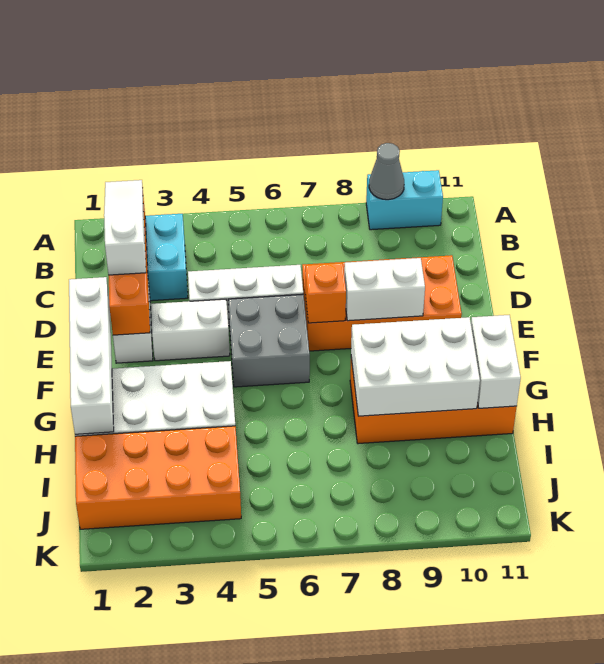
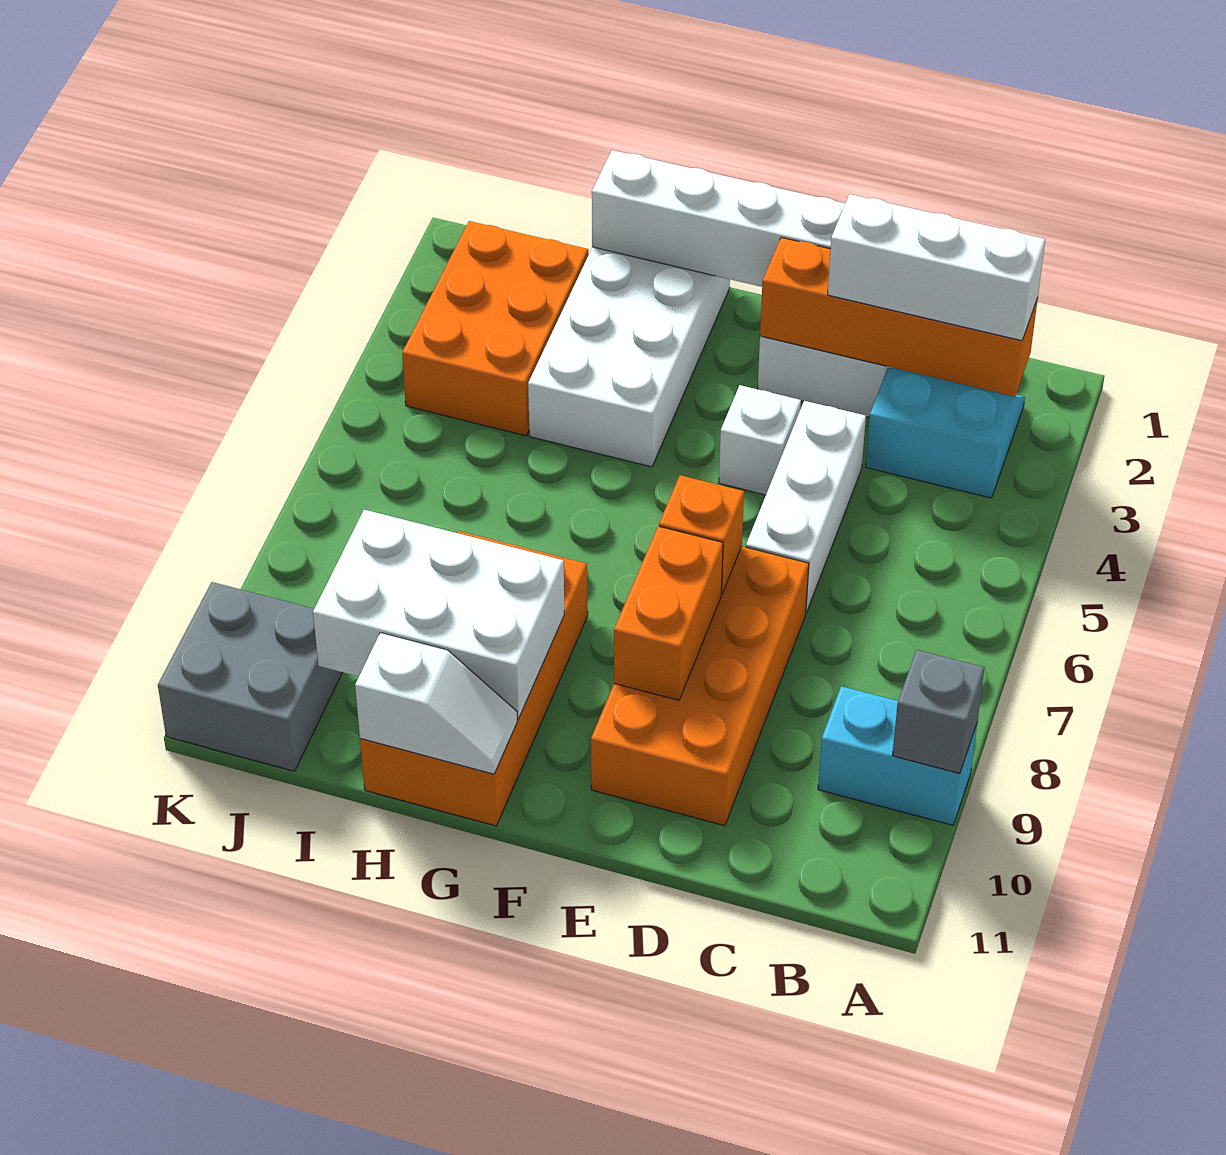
cyan 1x2 brick [366,170,443,230] -> cyan 1x2 brick turned to [818,686,977,825]
grey 1x1 cone [369,143,404,200] -> grey 1x1 brick [892,650,985,773]
white 1x3 slope [104,180,146,275] -> white 1x3 brick [828,194,1045,341]
white 1x2 brick [151,299,230,361] -> white 1x1 brick [719,385,801,495]
grey 2x2 brick [228,294,310,387] -> grey 2x2 brick moved to [158,582,343,771]
white 1x2 brick [344,258,425,321] -> orange 1x2 brick [614,526,723,700]
white 2x3 brick [351,317,480,416] -> white 2x3 brick turned to [313,510,564,719]
white 1x2 brick [471,315,521,408] -> white 1x2 slope [355,633,518,774]
orange 2x4 brick [75,426,241,529] -> orange 2x3 brick [402,221,588,436]

